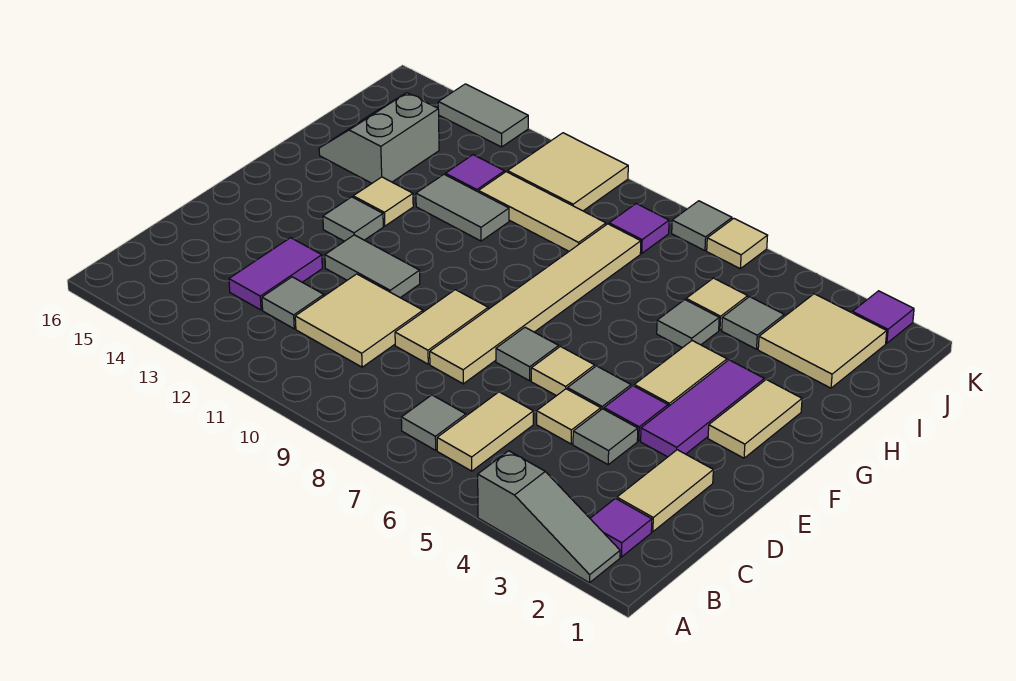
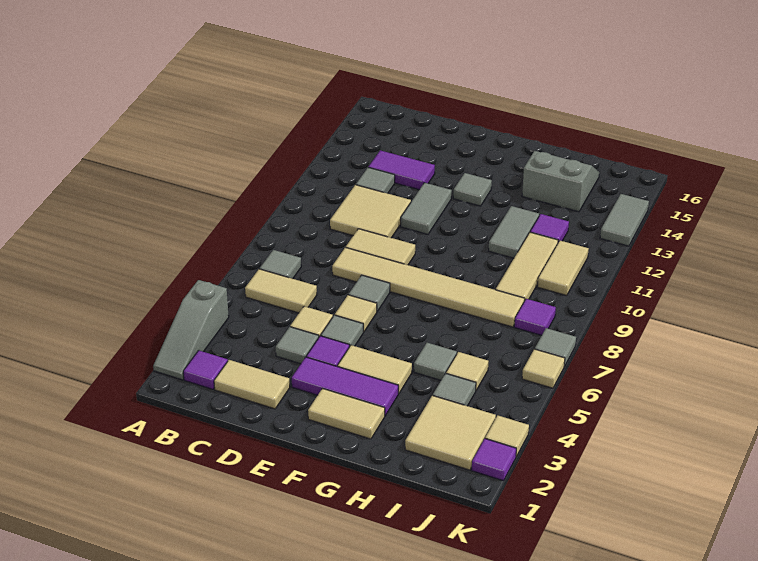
tan 1x1 tile [353,177,413,226] -> tan 1x1 tile moved to [485,415,529,456]
tan 2x2 tile [508,133,628,211] -> tan 1x2 tile [538,241,588,295]

